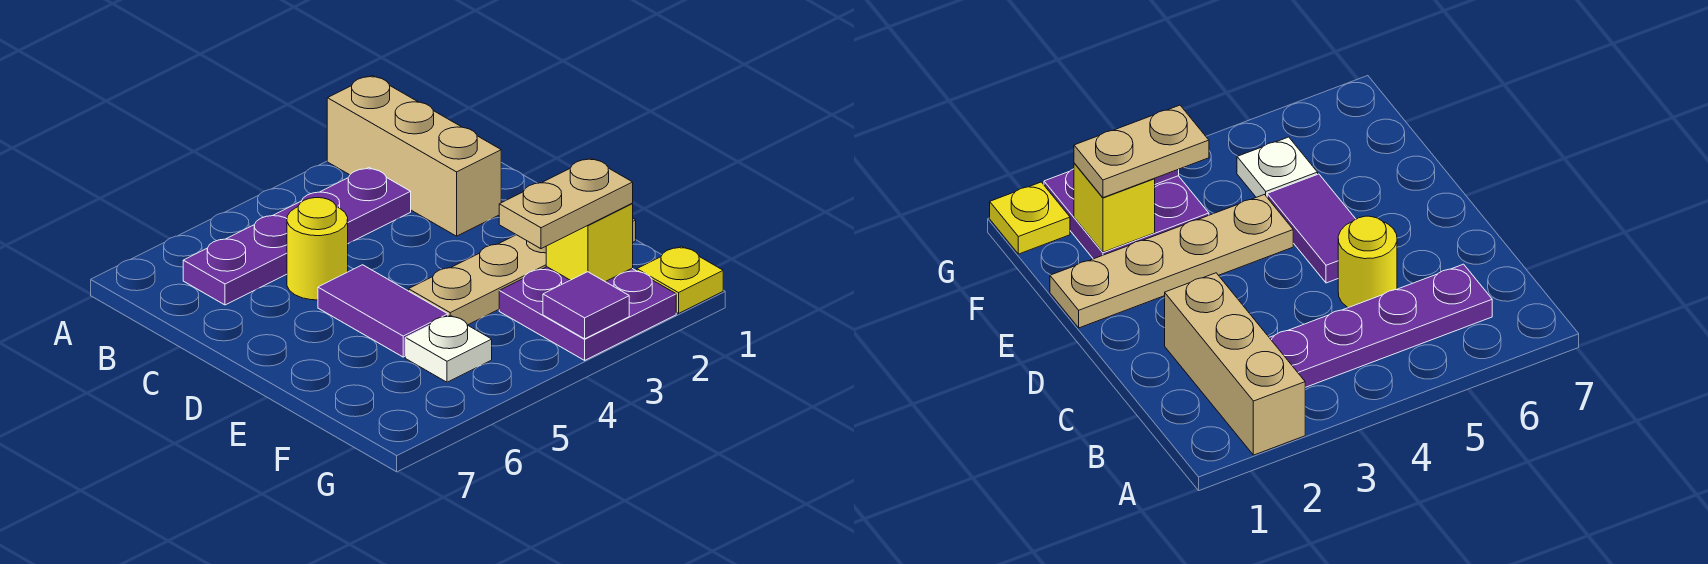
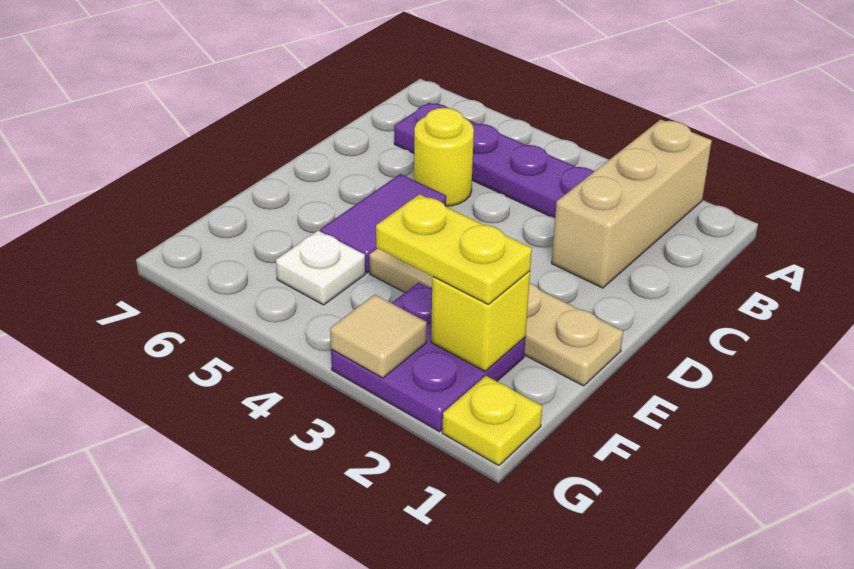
tan 1x2 plate [499,158,633,249] -> yellow 1x2 plate [376,194,532,305]
purple 1x1 tile [543,272,629,339] -> tan 1x1 tile [330,294,427,378]

